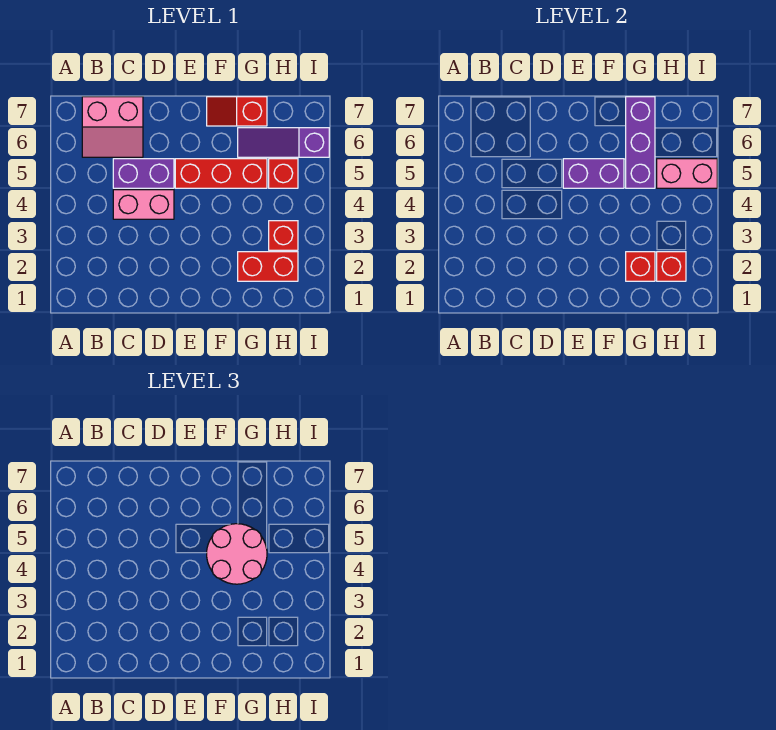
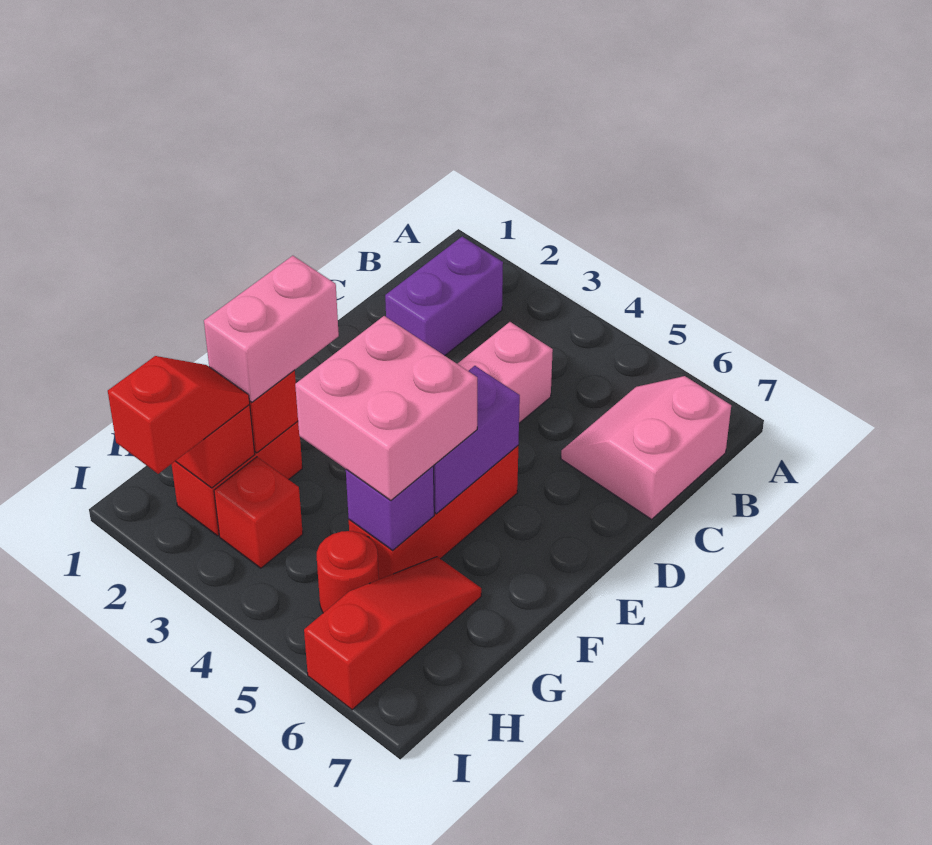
purple 1x2 brick [113,159,174,188] -> purple 1x2 brick moved to [385,237,503,356]
pink 2x2 round brick [207,524,267,584] -> pink 2x2 brick [295,316,477,501]
red 1x2 slope [207,97,267,126] -> red 1x2 slope moved to [108,356,250,474]
purple 1x3 brick [626,97,655,188] -> purple 1x1 brick [346,466,434,550]
purple 1x3 slope [238,128,329,157] -> red 1x3 slope [304,557,481,710]
red 1x1 brick [269,159,298,188] -> red 1x1 round brick [317,531,379,613]
pink 1x2 brick [657,159,717,188] -> pink 1x2 brick moved to [204,256,339,402]

